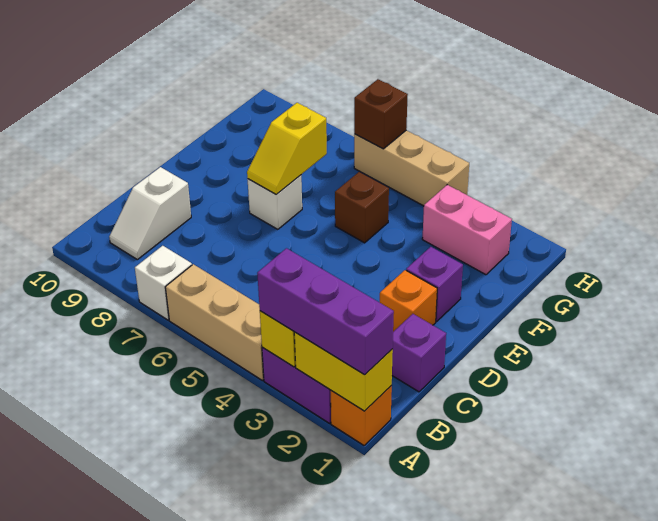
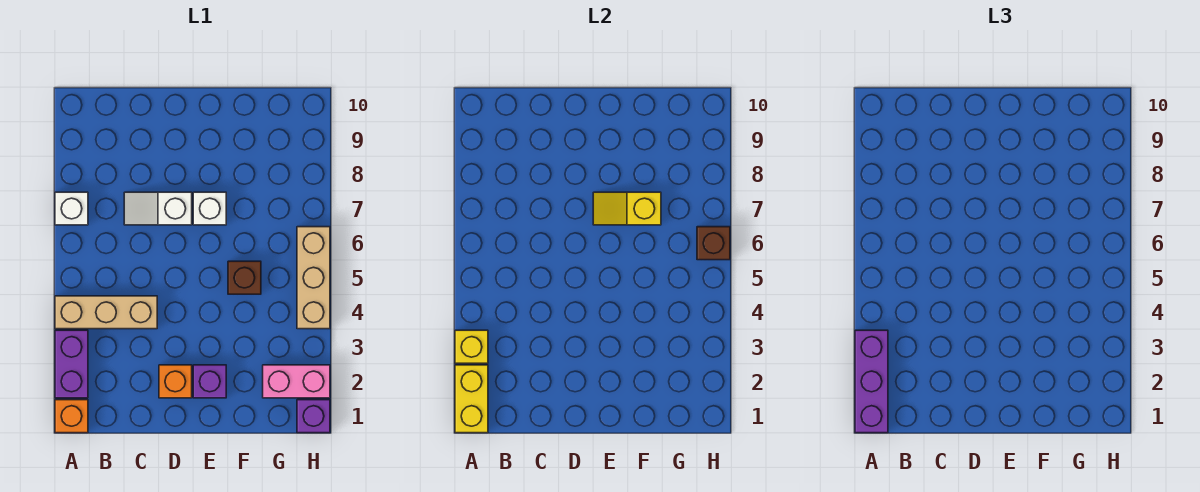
tan 1x3 brick [165,264,264,380] -> tan 1x3 brick turned to [55,296,157,329]
white 1x2 slope [109,167,191,260] -> white 1x2 slope moved to [124,192,192,225]
purple 1x1 brick [392,314,446,392] -> purple 1x1 brick moved to [297,400,330,433]
pink 1x2 brick [422,185,512,275] -> pink 1x2 brick turned to [263,365,330,398]

